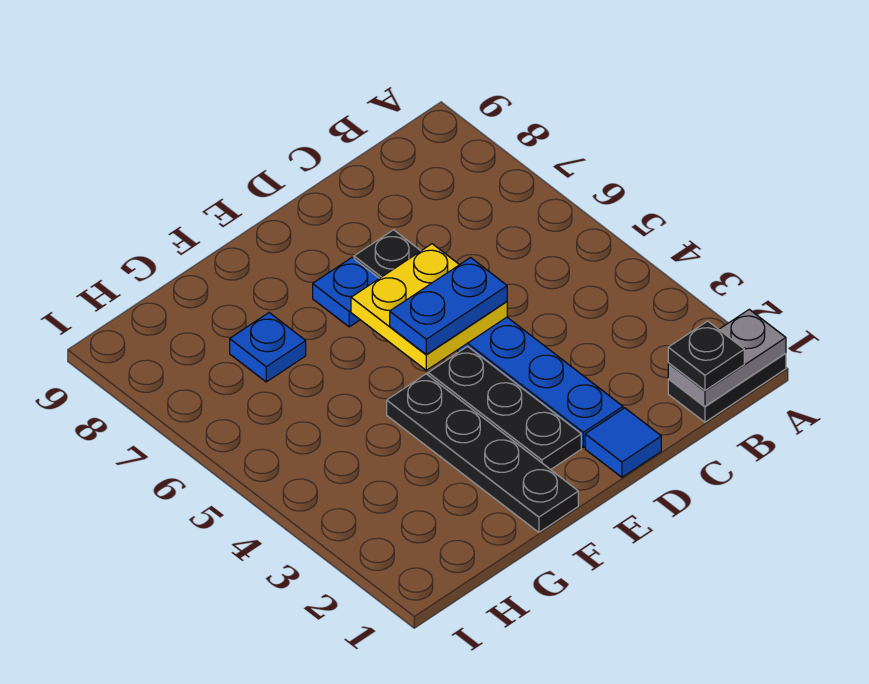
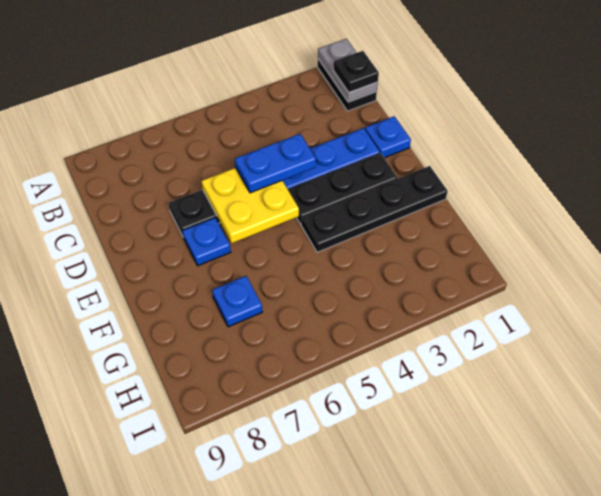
blue 1x1 tile [585,408,661,477] -> blue 1x1 plate [365,116,411,158]
blue 1x2 plate [390,258,507,354] -> blue 1x2 plate turned to [235,134,316,193]

